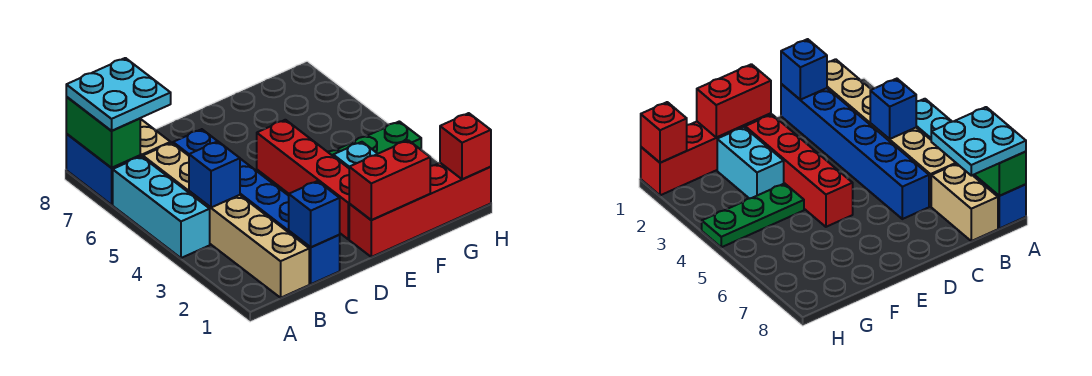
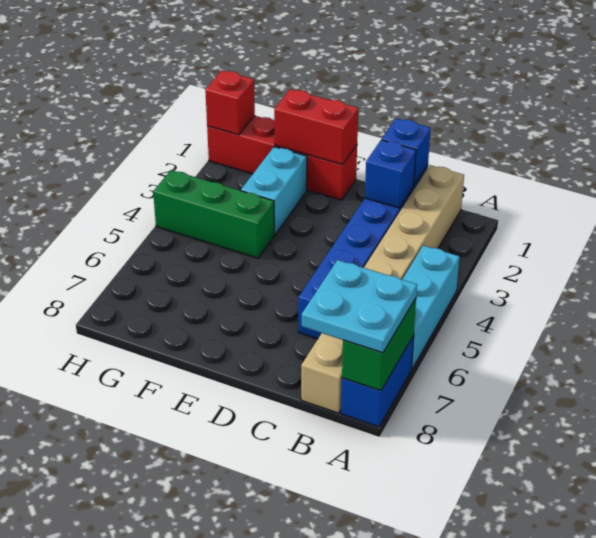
blue 1x1 brick [189,141,240,208] -> blue 1x1 brick moved to [365,140,416,208]
red 1x4 brick [257,120,350,239] -> none
green 1x3 plate [328,121,421,156] -> green 1x3 brick [153,170,274,258]

